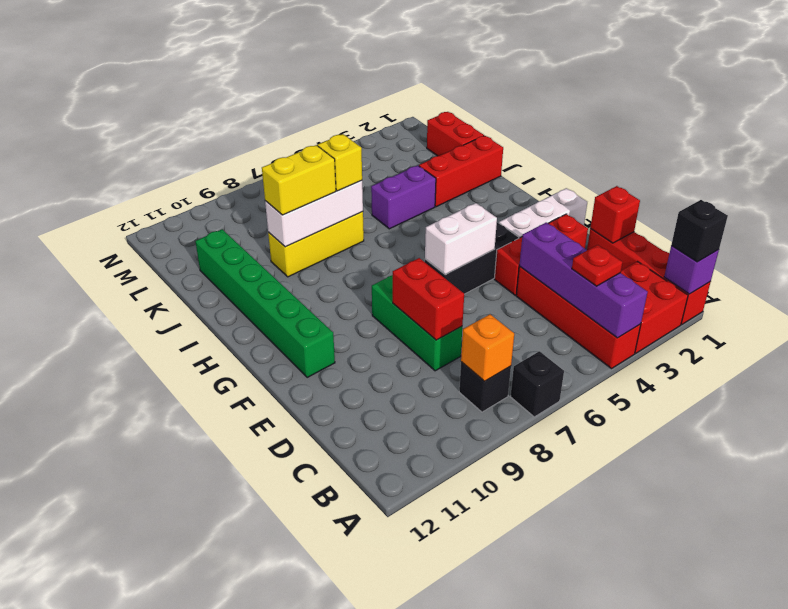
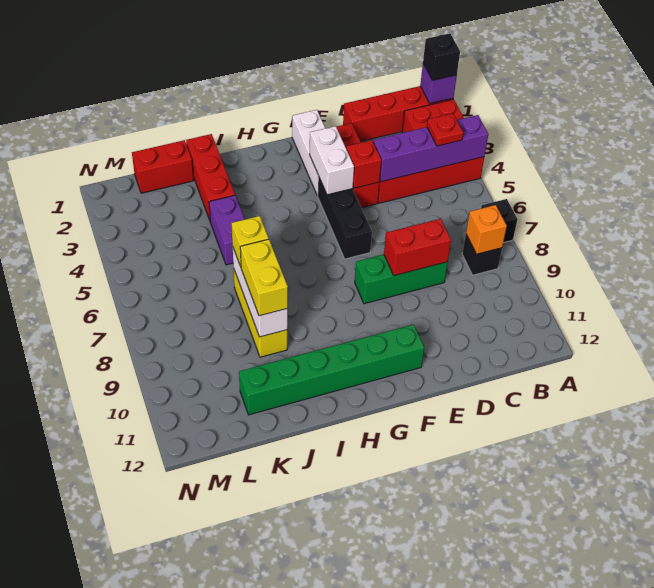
red 1x1 brick [590,186,640,243] -> red 1x1 brick moved to [346,140,381,188]
white 1x2 brick [425,203,497,275] -> white 1x2 brick moved to [310,126,354,195]

